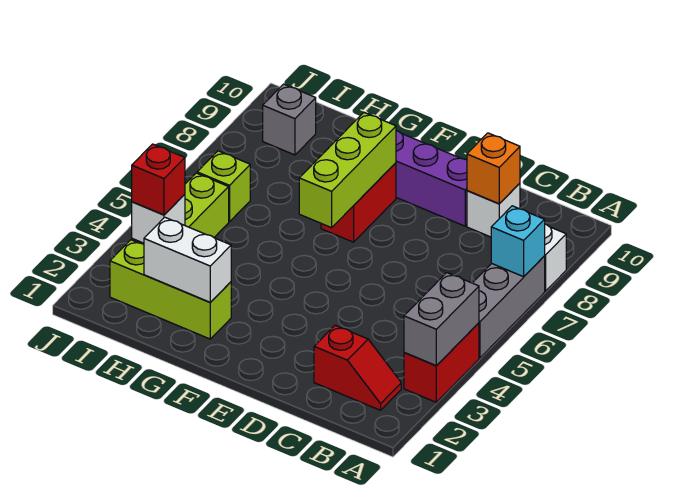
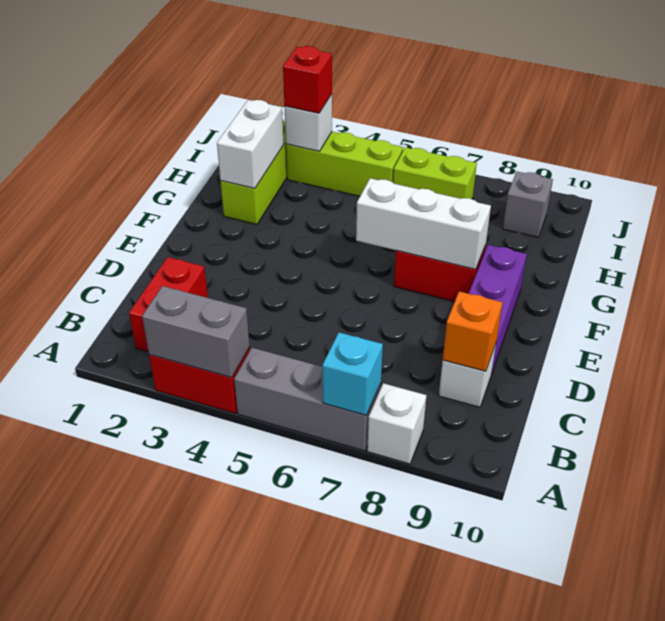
red 1x2 slope [314,325,401,410] -> red 1x2 brick [129,257,208,352]
lime 1x3 brick [299,113,396,228] -> white 1x3 brick [356,178,491,269]
lime 1x1 brick [197,151,250,222] -> lime 1x2 brick [393,147,477,199]

